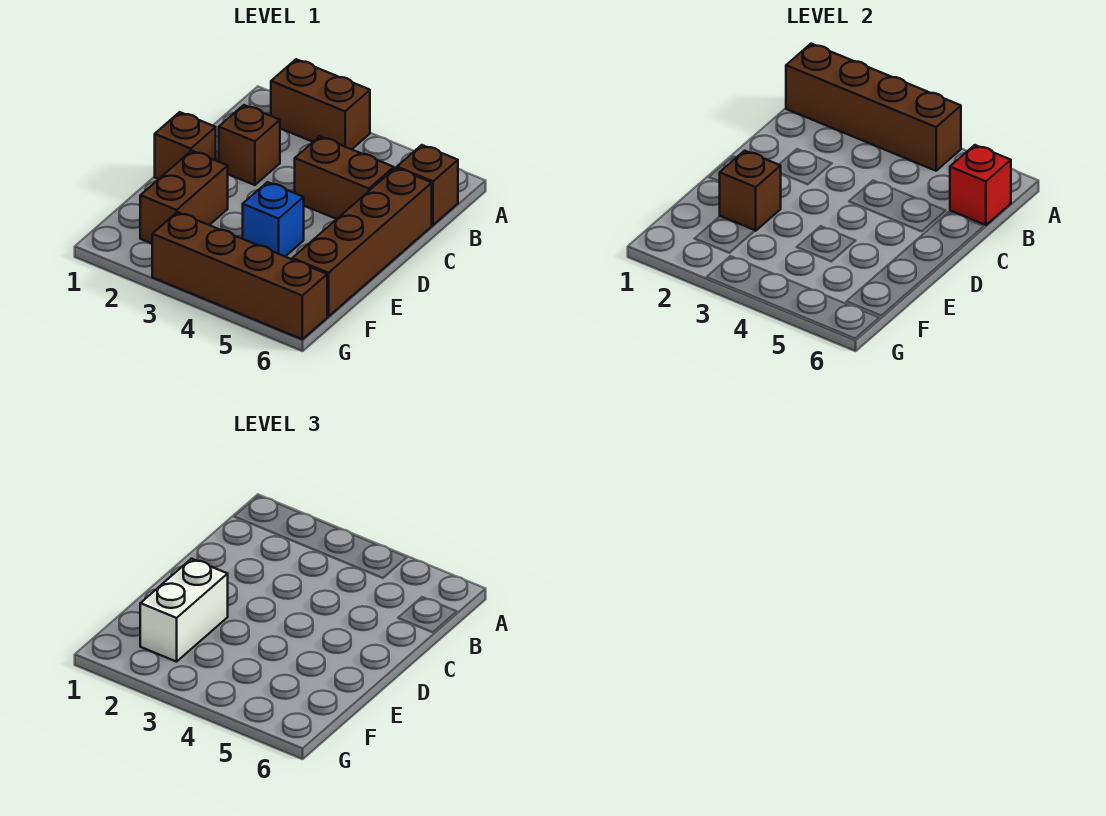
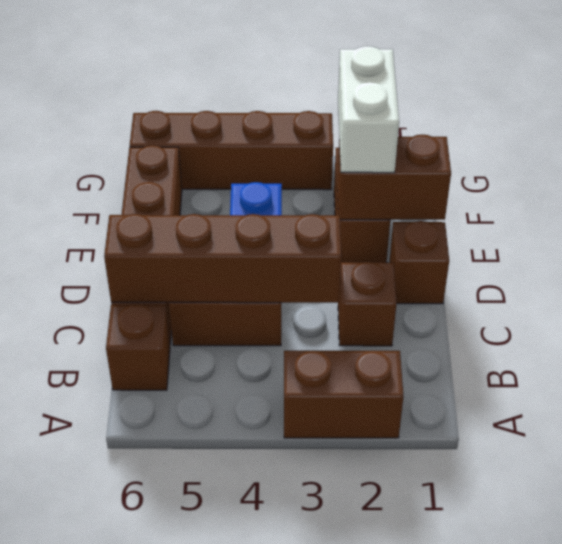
brown 1x4 brick [786,44,961,171] -> brown 1x4 brick moved to [104,214,341,303]
red 1x1 brick [950,145,1011,225] -> none
brown 1x1 brick [719,151,781,231] -> brown 1x2 brick [337,135,451,220]

